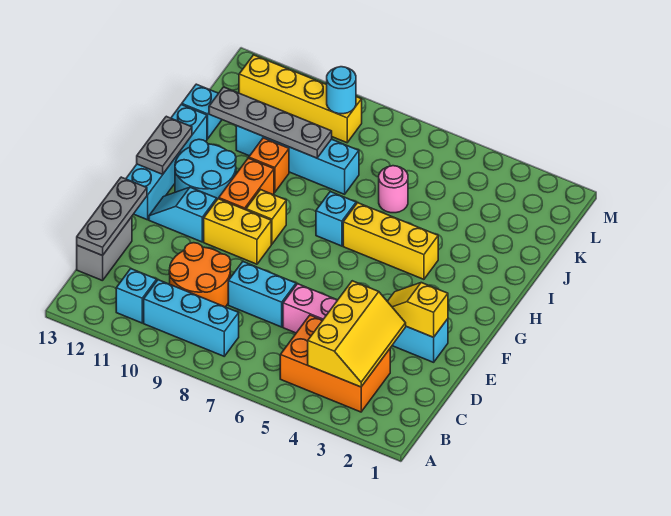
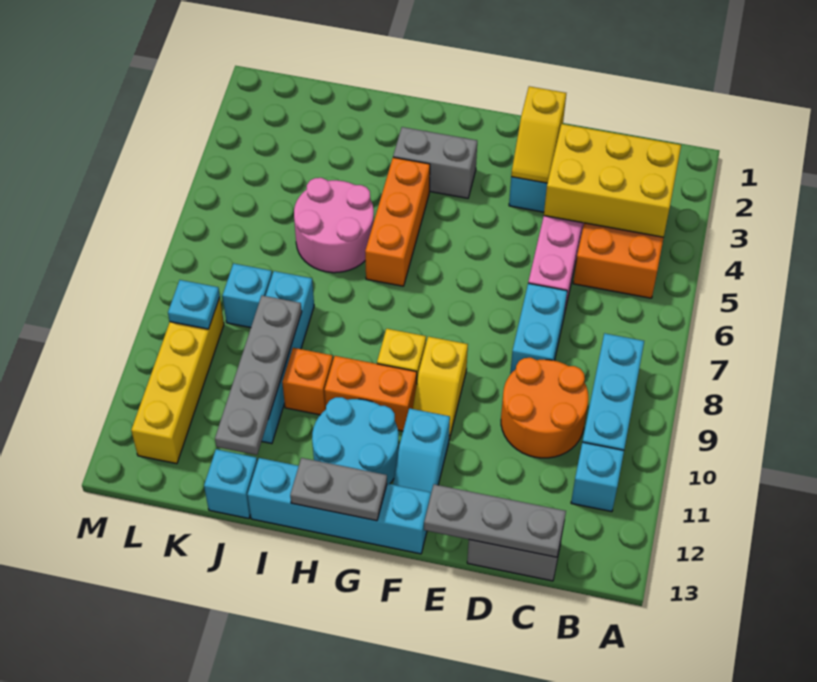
yellow 2x3 slope [308,281,406,387] -> yellow 2x3 brick [544,124,681,237]
yellow 1x2 brick [204,199,271,264] -> yellow 1x2 slope [413,337,468,439]
none -> grey 1x2 brick [393,127,477,198]
yellow 1x3 brick [343,203,438,279] -> orange 1x3 brick [365,157,430,286]
cyan 1x1 brick [316,191,356,246] -> cyan 1x1 brick moved to [222,263,272,328]
pink 1x1 round brick [379,166,408,213] -> pink 2x2 round brick [294,178,374,273]
cyan 1x1 round brick [327,67,356,114] -> cyan 1x1 plate [168,280,220,329]

